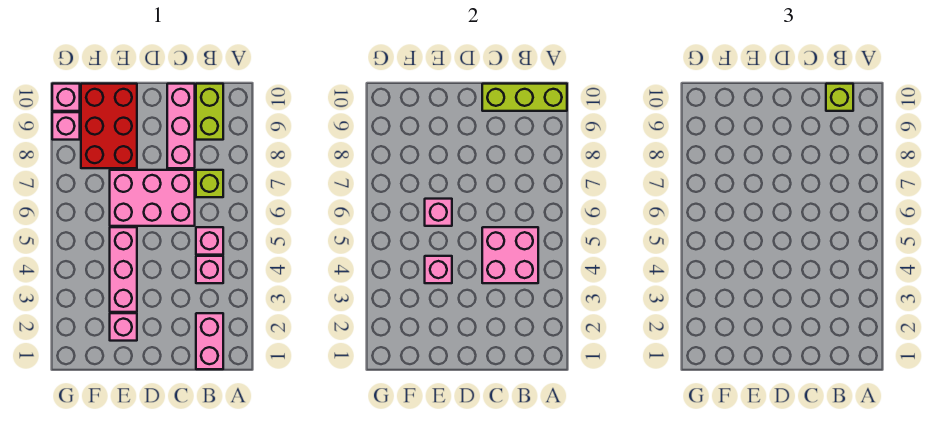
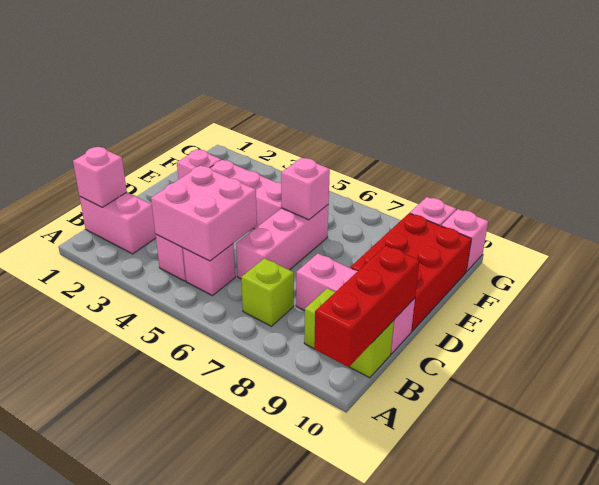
lime 1x3 brick [482,84,567,111] -> red 1x3 brick [314,245,420,367]
lime 1x1 brick [826,84,853,111] -> none
pink 2x3 brick [110,170,195,226] -> pink 1x3 brick [236,205,329,279]
pink 1x1 brick [425,256,452,283] -> pink 1x1 brick moved to [73,147,127,207]
red 2x3 brick [81,84,137,168] -> red 2x3 brick turned to [350,213,471,331]

